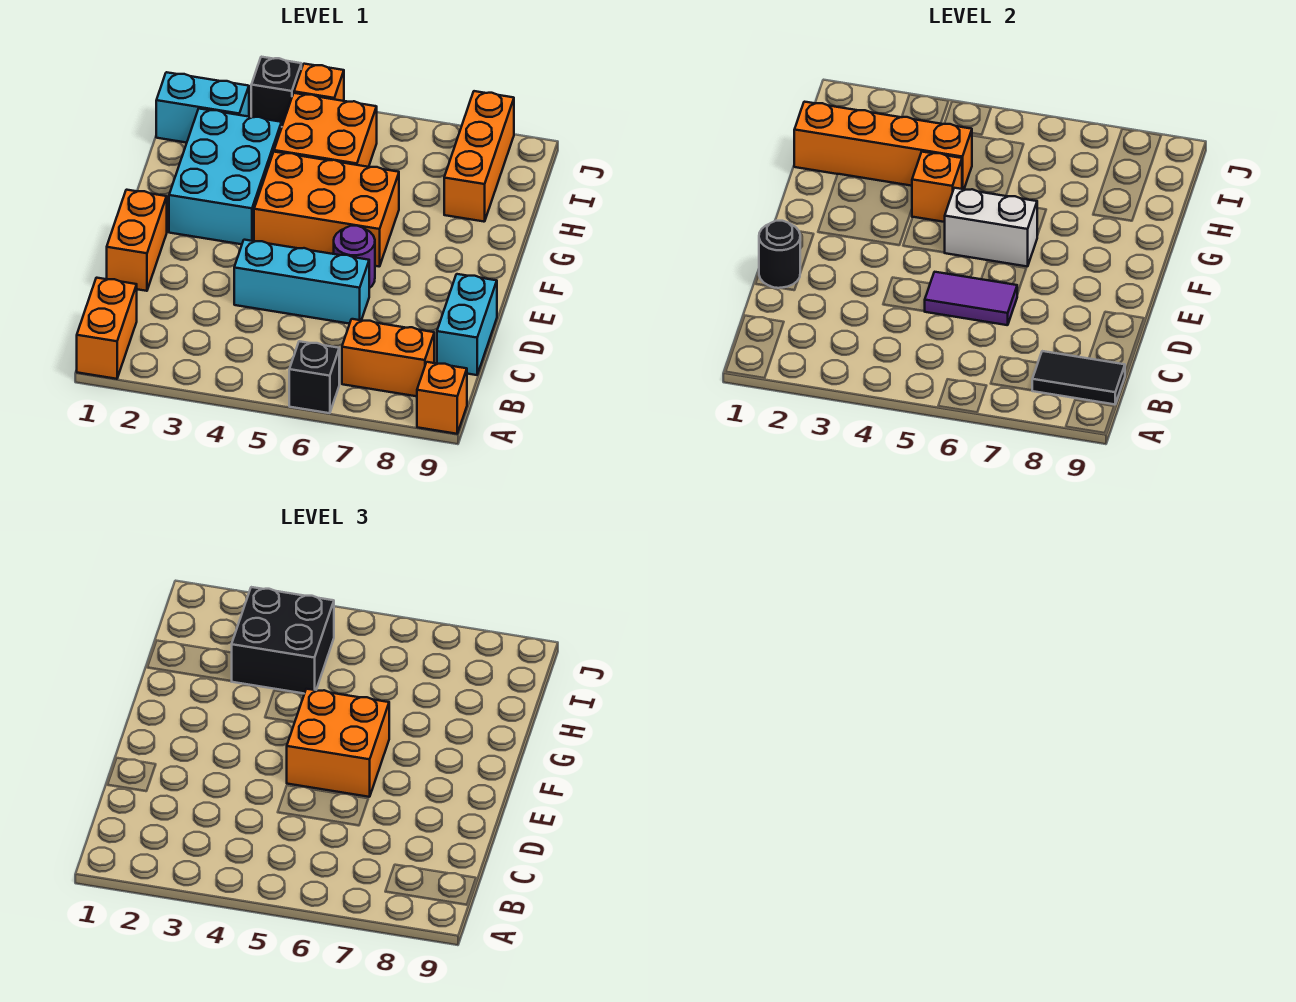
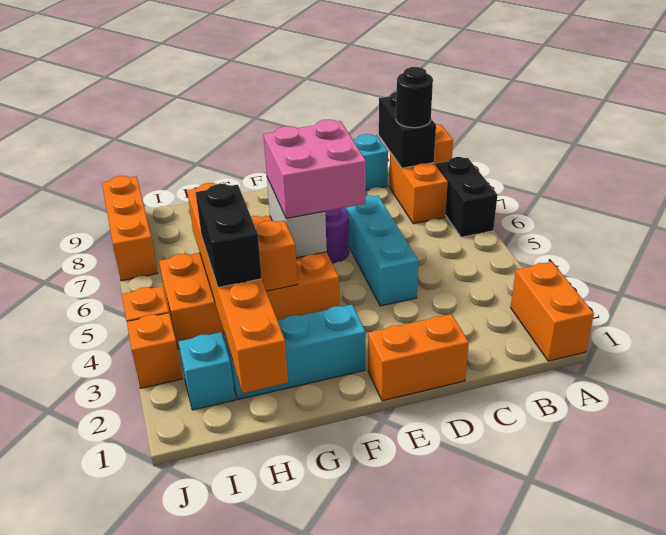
orange 1x2 brick [77,278,137,379] -> orange 1x2 brick turned to [511,262,594,361]
black 1x1 brick [289,341,339,413] -> black 1x2 brick [436,157,497,237]
black 1x2 tile [1032,351,1125,404] -> black 1x2 brick [379,92,436,168]
black 1x1 round brick [759,221,800,288] -> black 1x1 round brick moved to [396,67,433,128]
purple 1x2 tile [925,272,1017,325] -> none
orange 2x2 brick [287,689,389,797] -> pink 2x2 brick [263,120,366,218]
cyan 2x3 brick [169,109,282,244] -> cyan 1x3 brick [224,305,366,400]
orange 1x4 brick [794,102,972,189] -> orange 1x6 brick [187,183,288,393]
black 2x2 brick [232,587,334,694] -> black 1x2 brick [196,184,262,288]
orange 1x3 brick [444,91,514,222] -> orange 1x3 brick turned to [102,176,158,281]
cyan 1x2 brick [156,72,249,143] -> cyan 1x1 brick [179,332,235,410]
black 1x1 brick [251,57,301,125] -> orange 1x1 brick [127,313,183,388]

